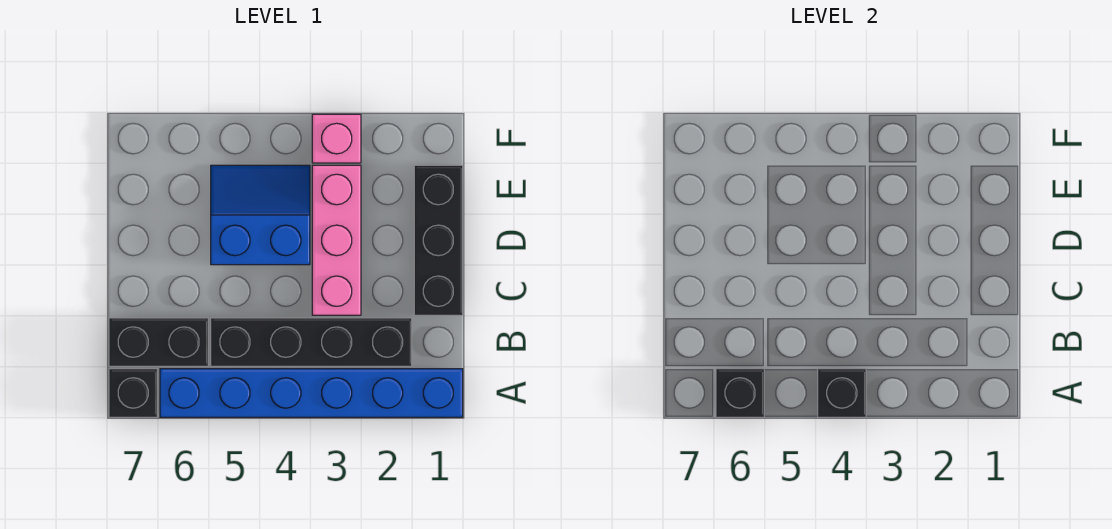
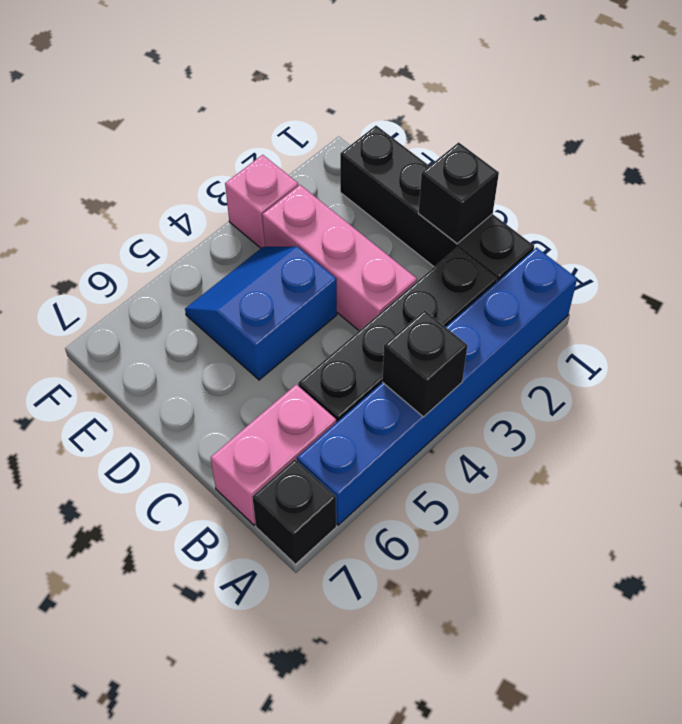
black 1x1 brick [716,369,764,417] -> black 1x1 brick moved to [418,142,499,244]
black 1x2 brick [109,318,208,366] -> pink 1x2 brick [211,384,336,525]
black 1x3 brick [414,165,463,315] -> black 1x4 brick [340,126,534,282]

